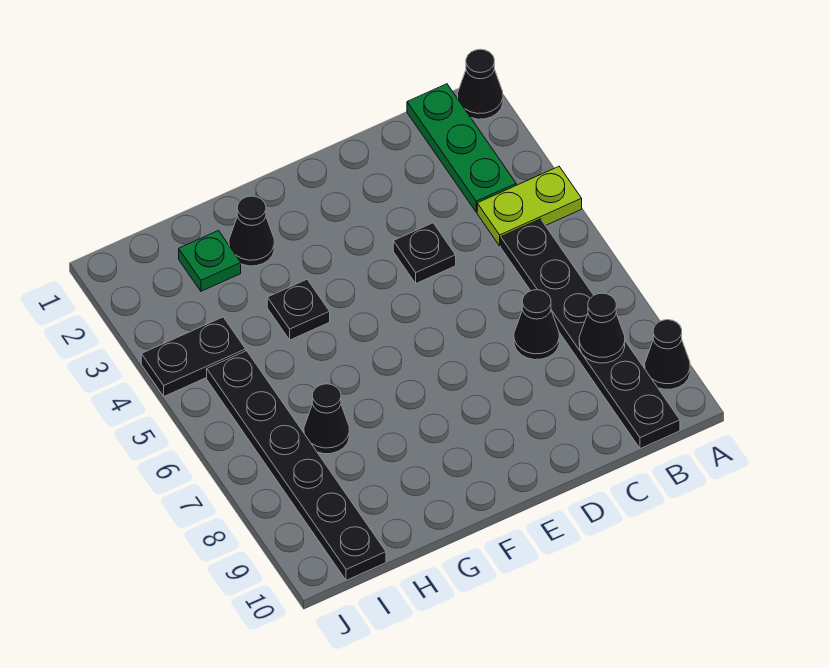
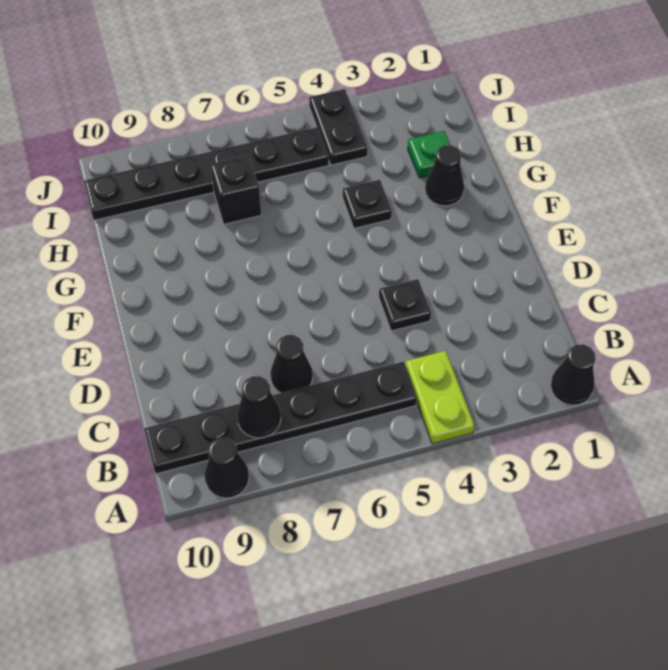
green 1x3 plate [407,84,516,212] -> none
black 1x1 cone [304,384,349,454] -> black 1x1 brick [210,156,261,224]

